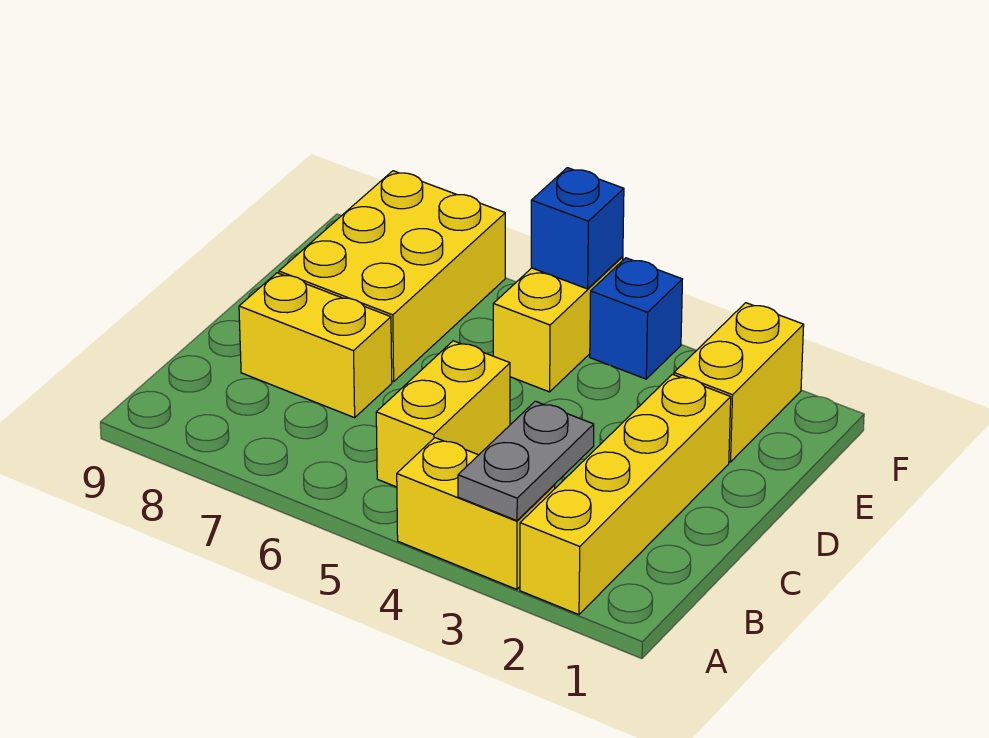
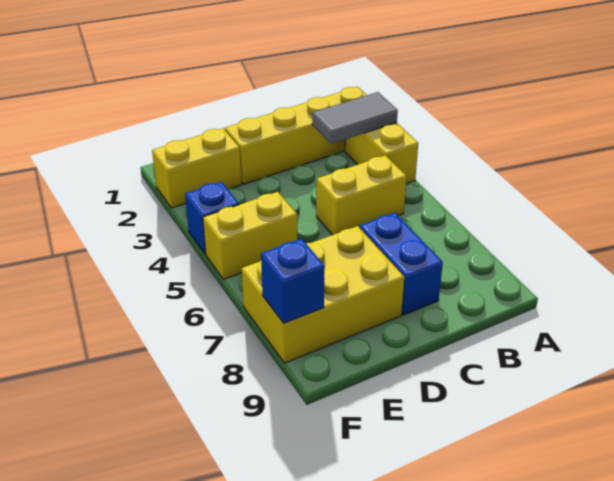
grey 1x2 plate [458,401,594,521] -> grey 1x2 tile [312,92,398,144]
yellow 1x2 brick [239,273,392,418] -> blue 1x2 brick [360,213,443,315]
blue 1x1 brick [531,168,624,289] -> blue 1x1 brick moved to [261,239,324,323]

